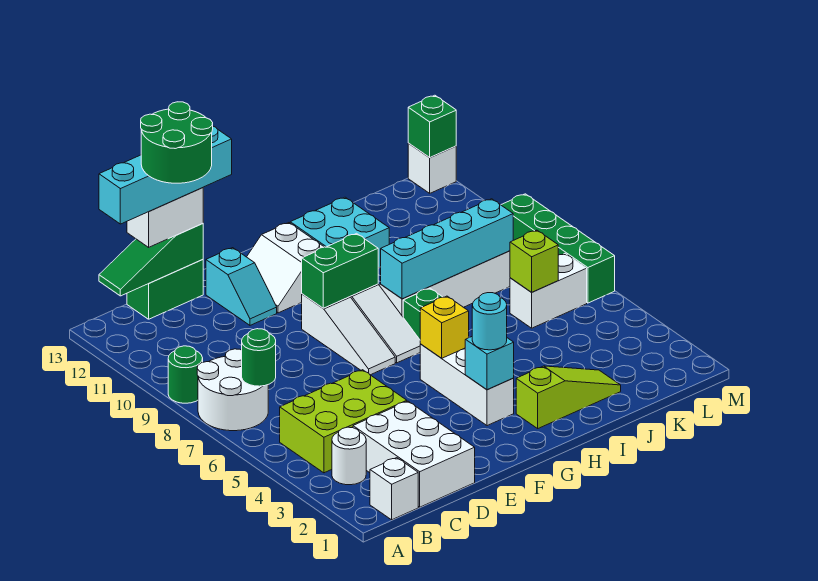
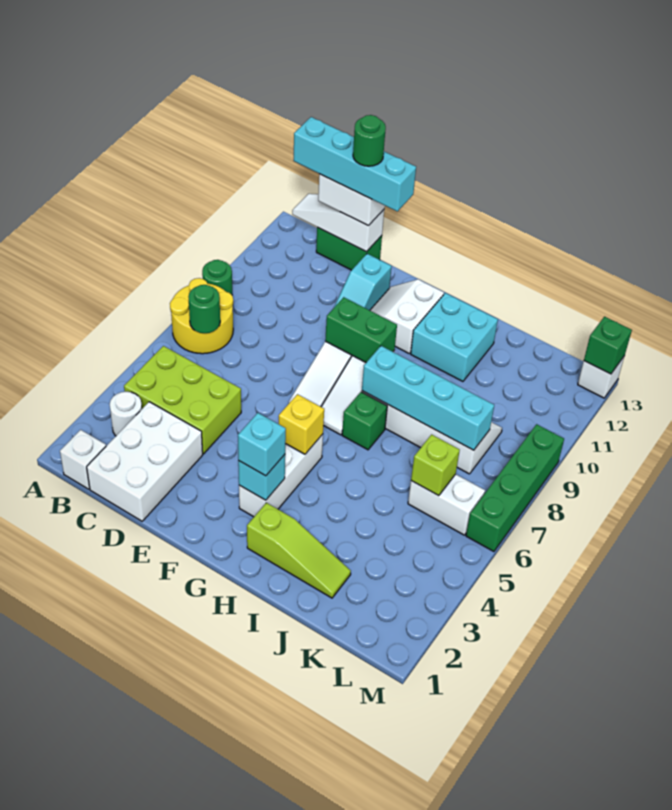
white 2x2 round brick [197,349,268,431] -> yellow 2x2 round brick [170,278,233,354]
green 1x3 slope [99,223,203,296] -> white 1x3 slope [292,194,384,252]
green 2x2 round brick [141,102,213,183] -> green 1x1 round brick [353,115,386,166]
cyan 1x1 round brick [472,293,507,350] -> cyan 1x1 brick [238,413,286,476]

